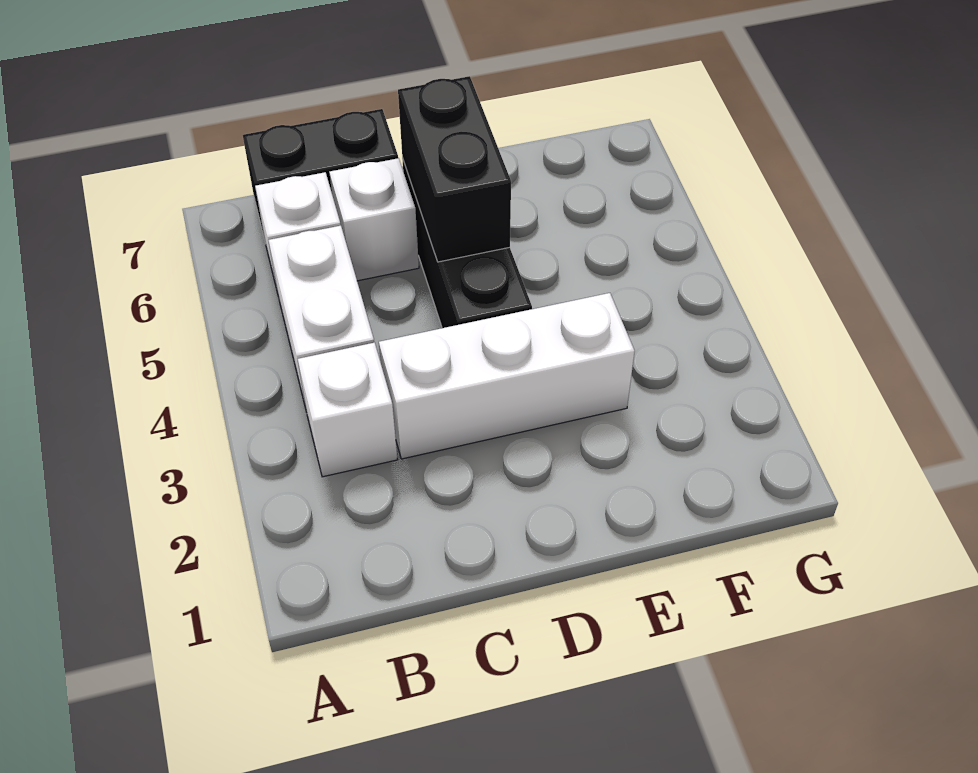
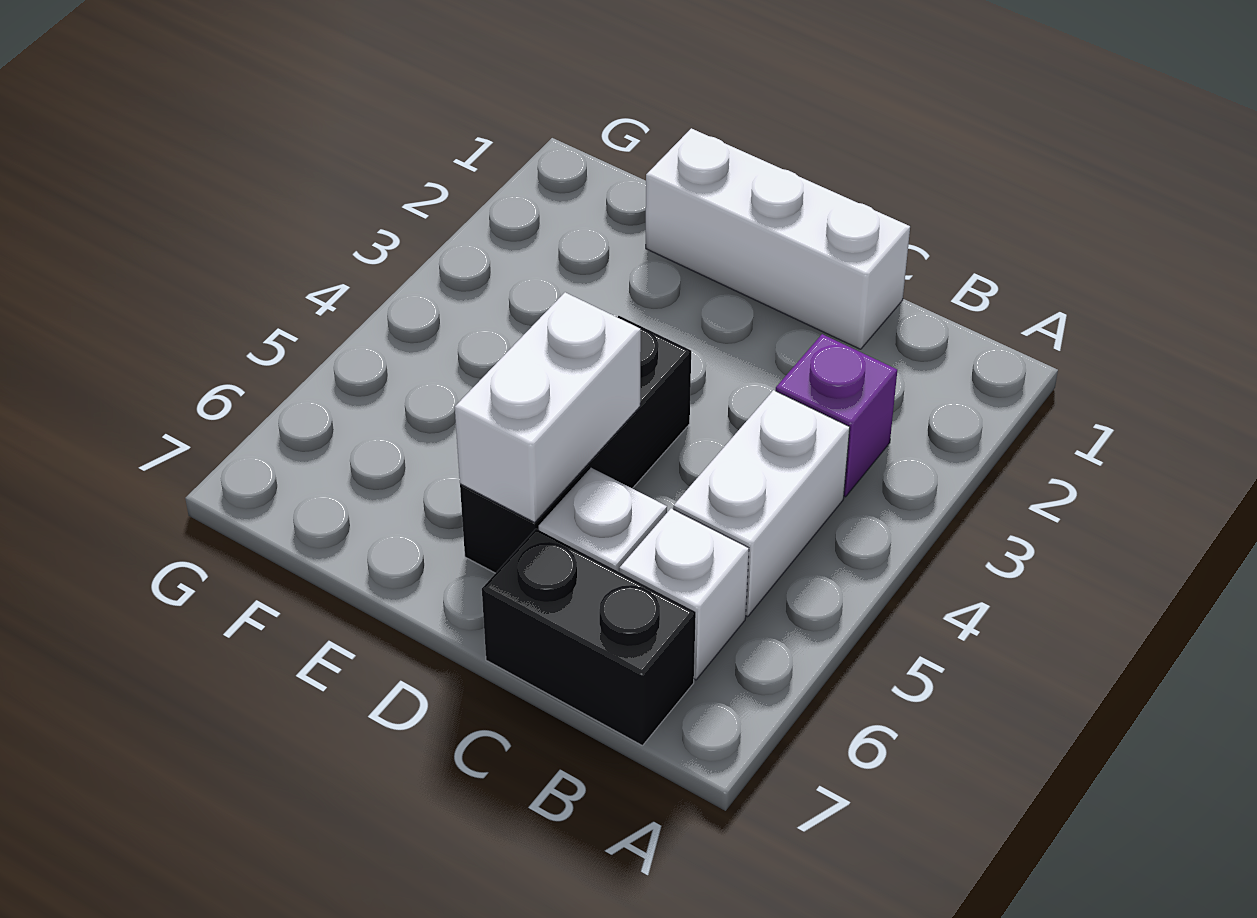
white 1x1 brick [298,342,398,477] -> purple 1x1 brick [776,334,897,497]
white 1x3 brick [379,293,635,459] -> white 1x3 brick moved to [646,128,910,349]
black 1x2 brick [398,76,511,262] -> white 1x2 brick [455,292,641,522]

